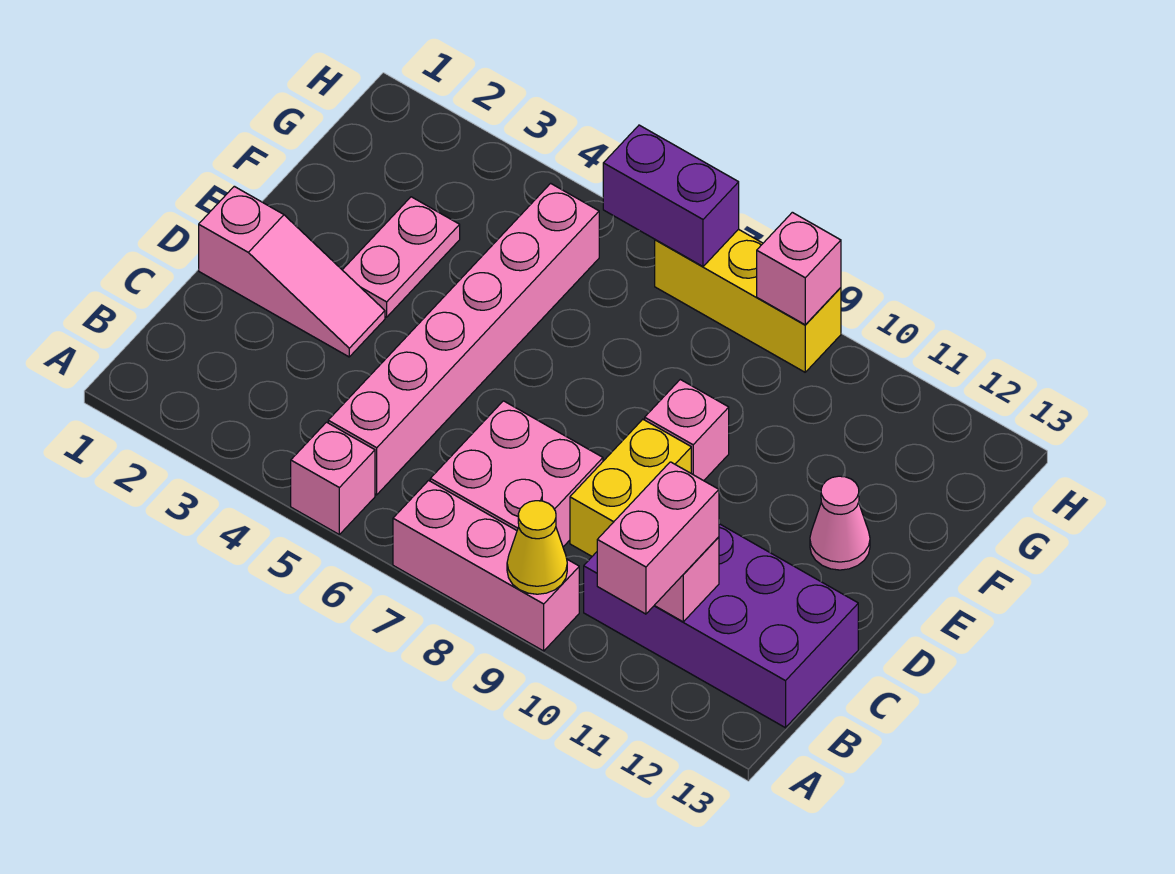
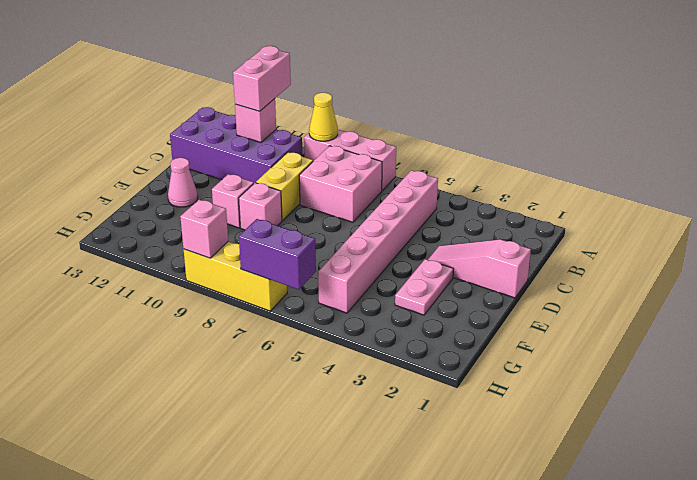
pink 1x1 brick [291,422,375,534] -> pink 1x1 brick moved to [212,174,254,228]

